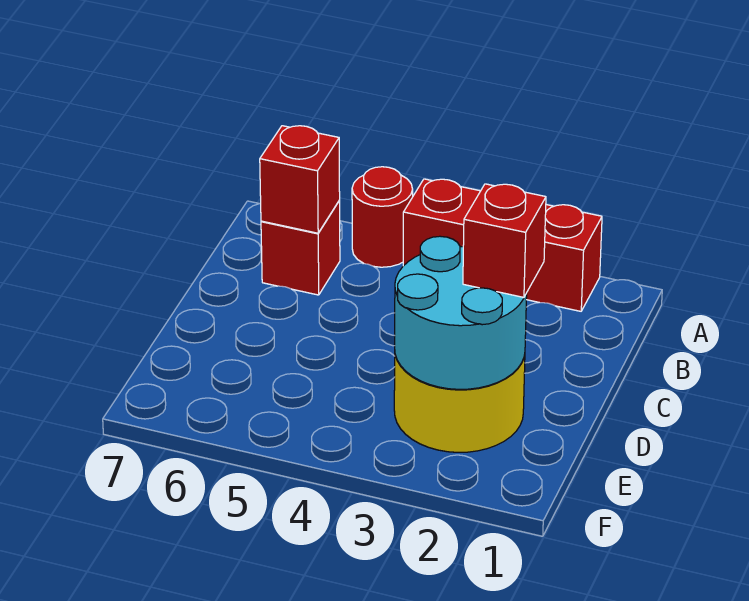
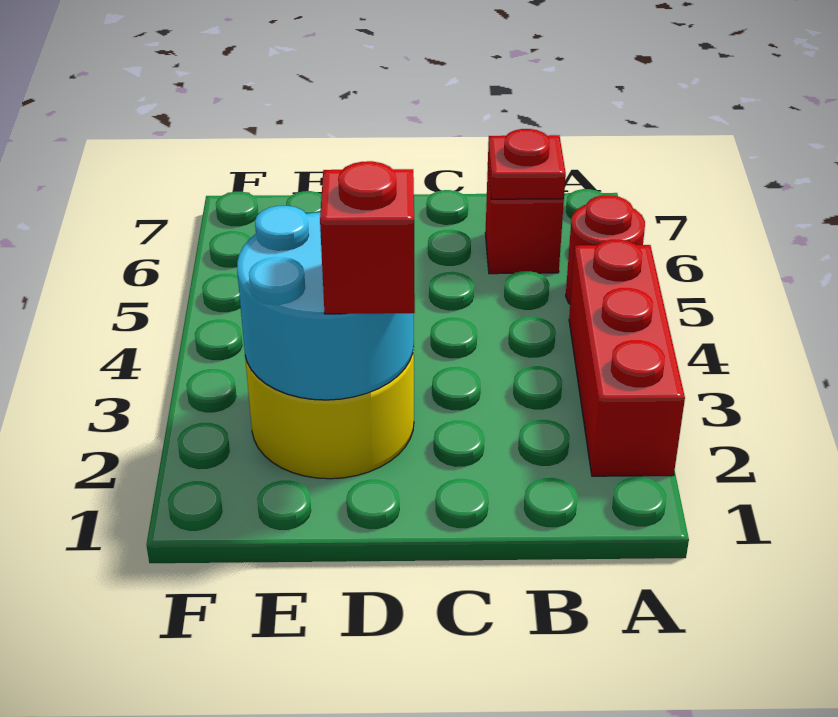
red 1x1 brick [260,126,340,233] -> red 1x1 plate [488,129,566,199]

